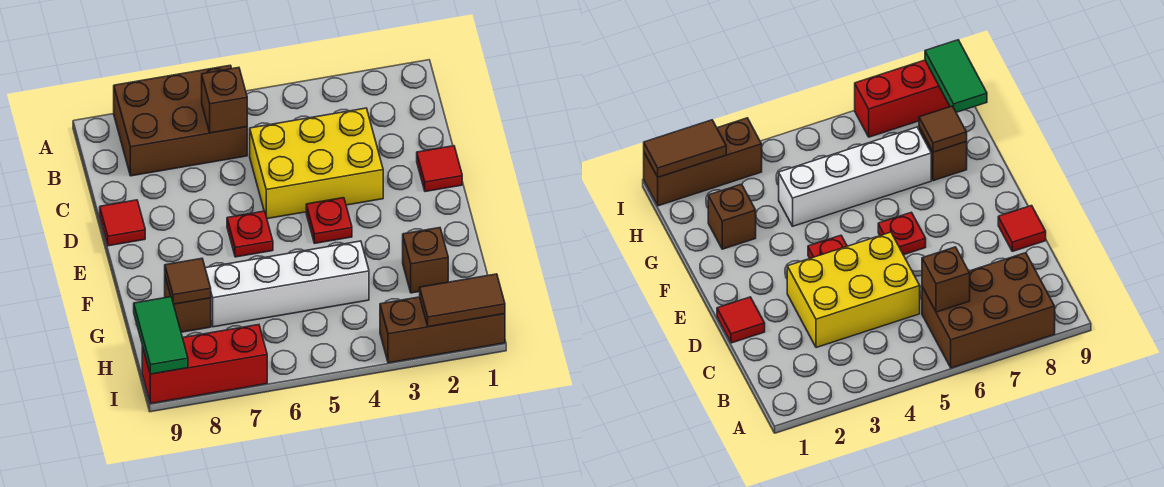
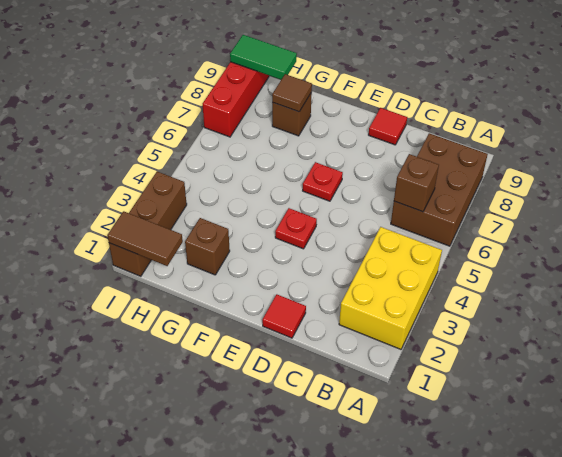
yellow 2x3 brick [250,108,383,219] -> yellow 2x3 brick moved to [339,227,442,349]
white 1x4 brick [205,241,369,327] -> none
brown 1x2 tile [420,274,505,327] -> brown 1x2 tile turned to [107,211,183,266]

